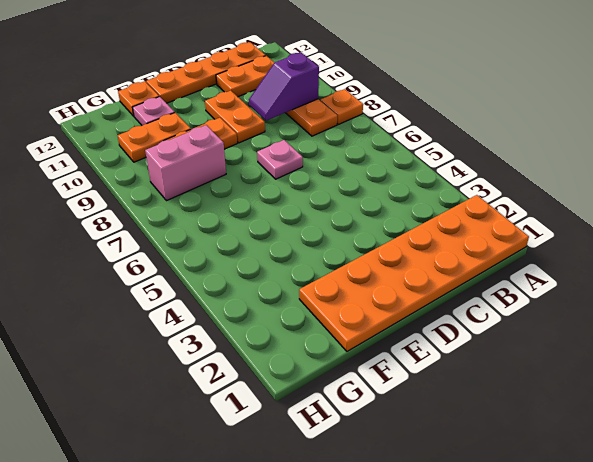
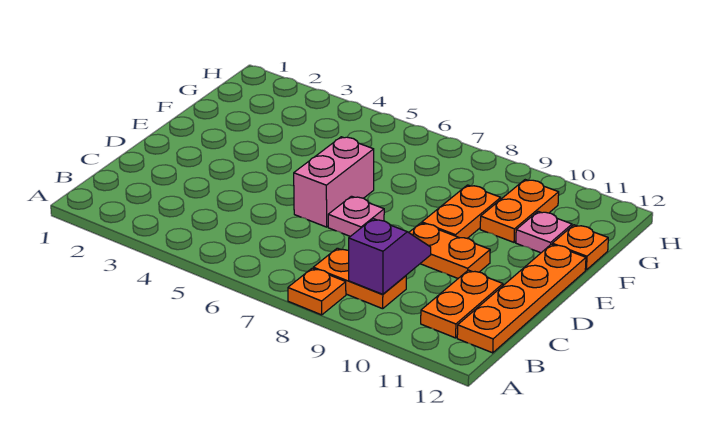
orange 2x6 plate [299,195,529,351] -> none
pink 1x2 brick [145,125,226,201] -> pink 1x2 brick moved to [294,137,374,227]

